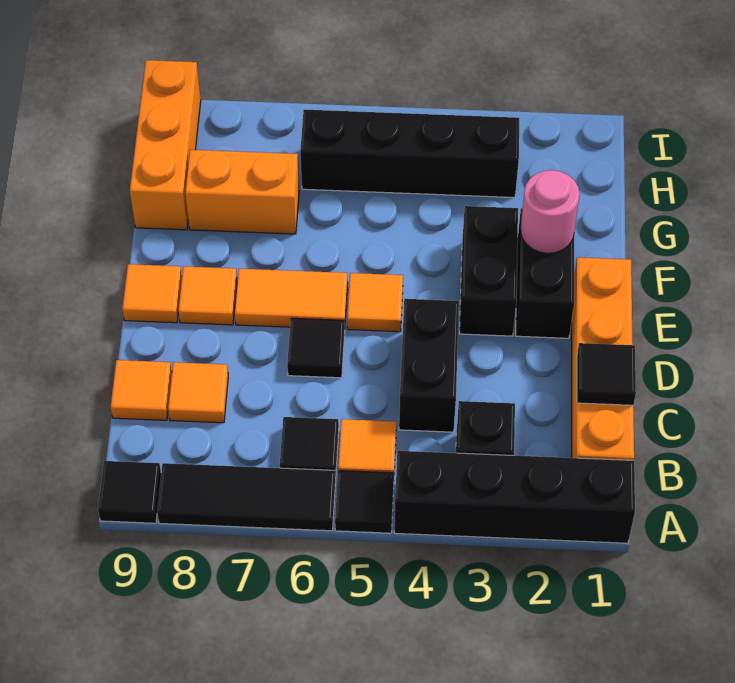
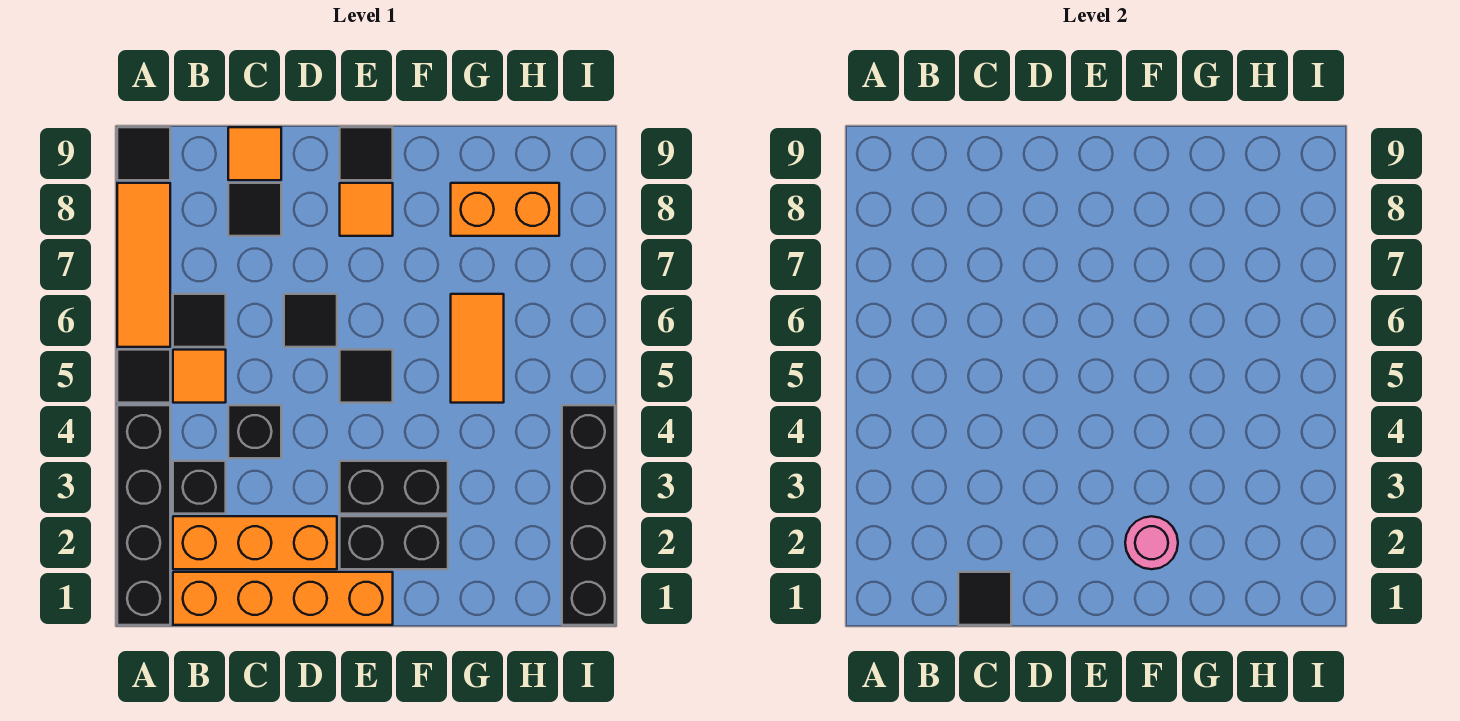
black 1x3 tile [157,463,336,531] -> orange 1x3 tile [117,183,170,347]
black 1x2 brick [399,299,459,432] -> black 1x1 brick [228,405,281,458]
orange 1x1 tile [168,362,228,423] -> black 1x1 tile [228,183,281,236]
orange 1x1 tile [347,273,403,332] -> black 1x1 tile [340,350,393,403]
orange 1x2 tile [235,269,348,327] -> orange 1x2 tile moved to [451,294,504,403]
orange 1x1 tile [122,264,182,323] -> black 1x1 tile [340,127,393,180]
orange 1x2 brick [185,150,299,234] -> orange 1x2 brick turned to [451,183,559,236]
orange 1x3 brick [130,60,201,230] -> orange 1x3 brick moved to [173,516,337,569]
black 1x4 brick [300,109,519,198] -> black 1x4 brick moved to [562,405,615,625]

